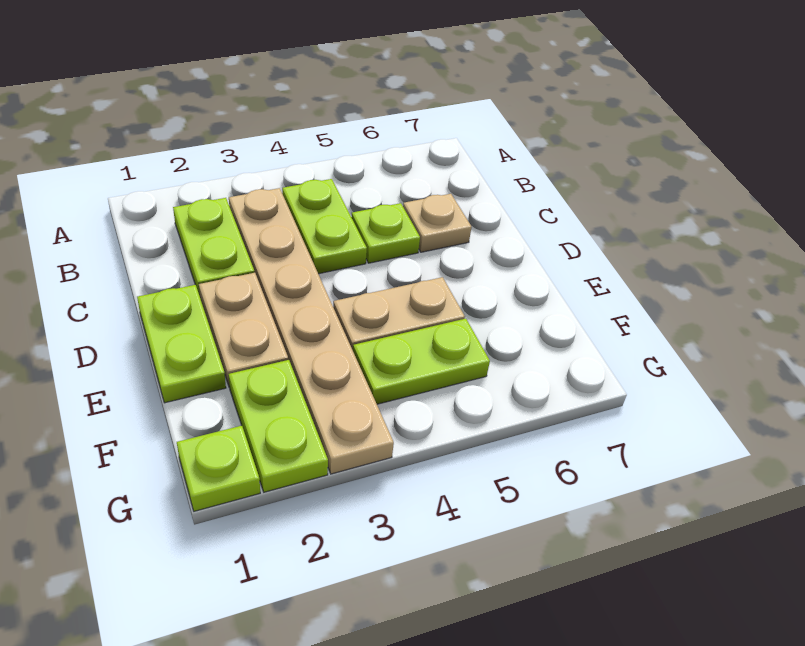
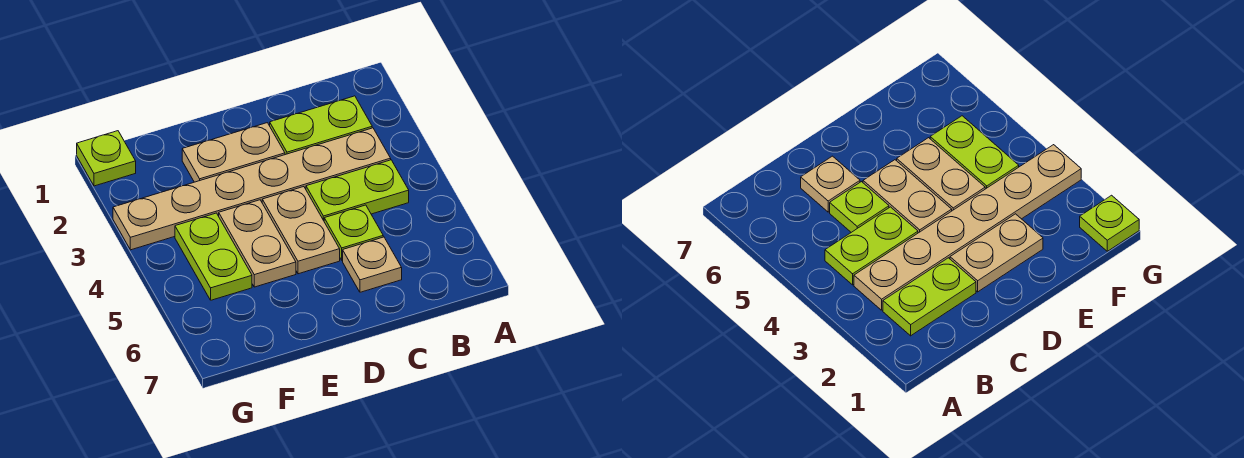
lime 1x2 plate [137,285,226,403] -> none
none -> tan 1x2 plate [262,187,340,274]
lime 1x2 plate [229,360,328,492] -> none

